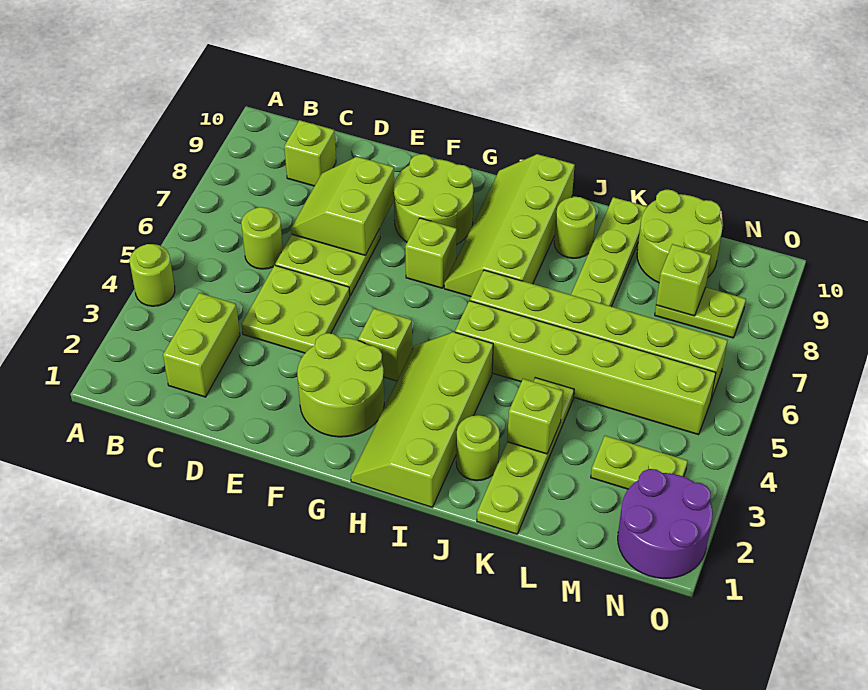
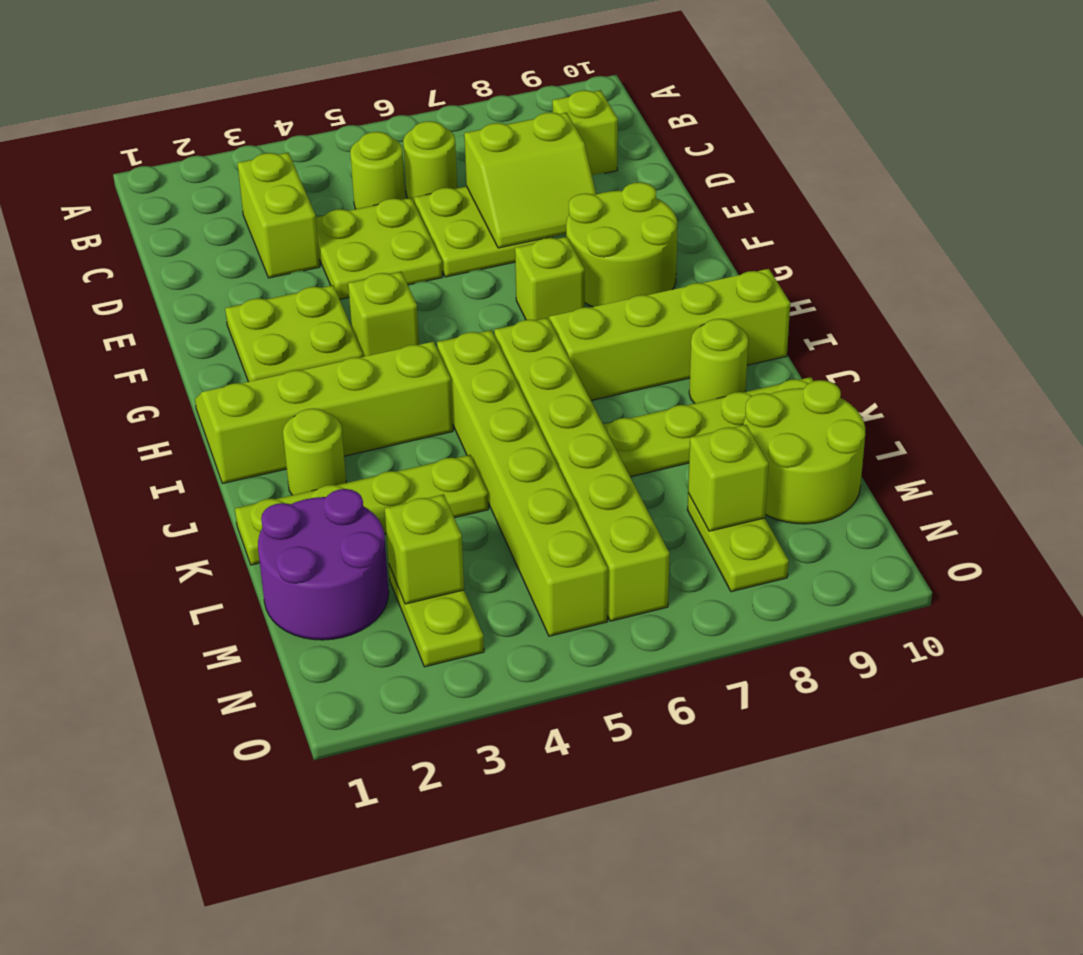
lime 1x1 round brick [130,244,175,306] -> lime 1x1 round brick moved to [350,132,405,209]
lime 1x2 brick [163,293,240,397] -> lime 1x2 brick turned to [238,153,320,278]
lime 2x2 slope [291,157,394,255] -> lime 2x2 slope turned to [464,112,596,248]
lime 2x2 round brick [297,333,384,437] -> lime 2x2 plate [225,285,363,382]
lime 1x1 brick [507,379,563,454] -> lime 1x1 brick moved to [385,494,464,604]
purple 2x2 round brick [618,469,713,578] -> purple 2x2 round brick moved to [258,489,389,640]

